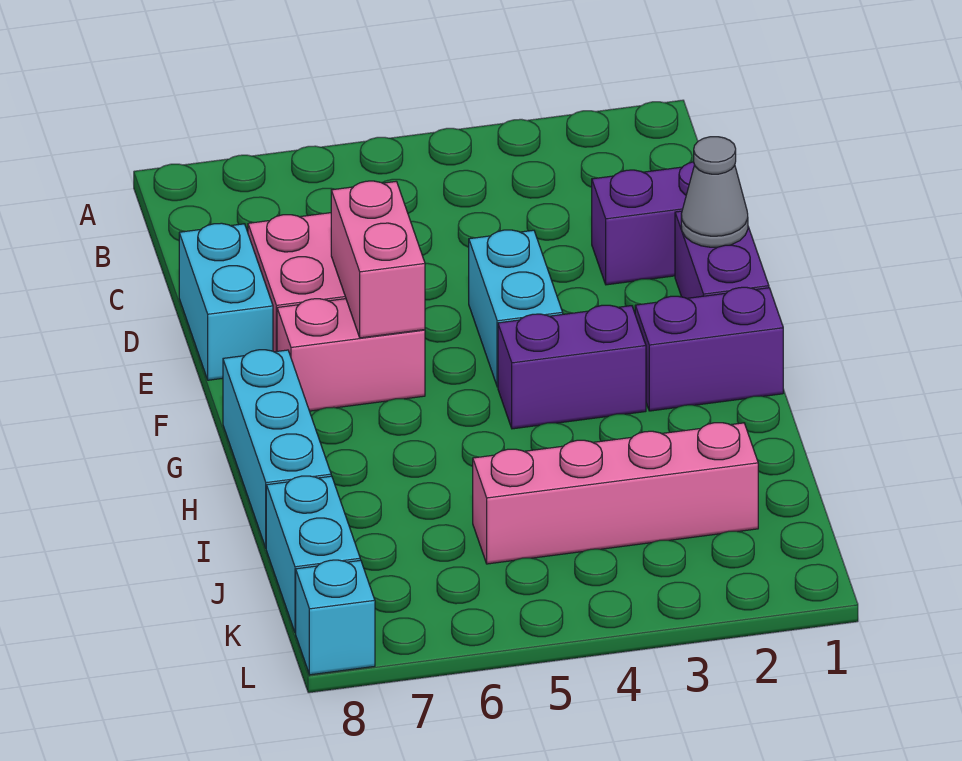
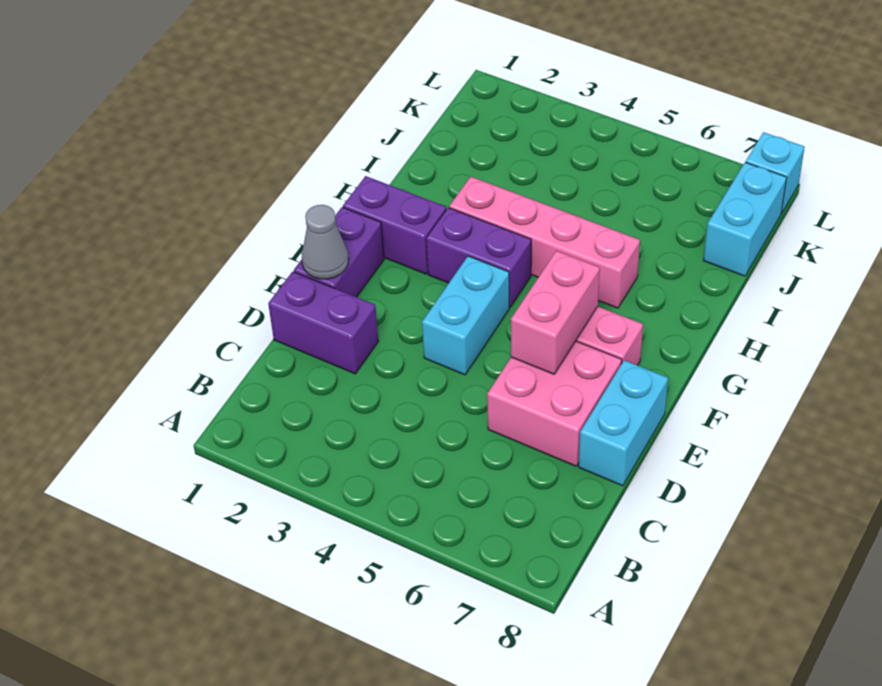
cyan 1x3 brick [223,350,331,548] -> none
pink 1x4 brick [473,423,758,564] -> pink 1x4 brick moved to [449,177,640,308]

